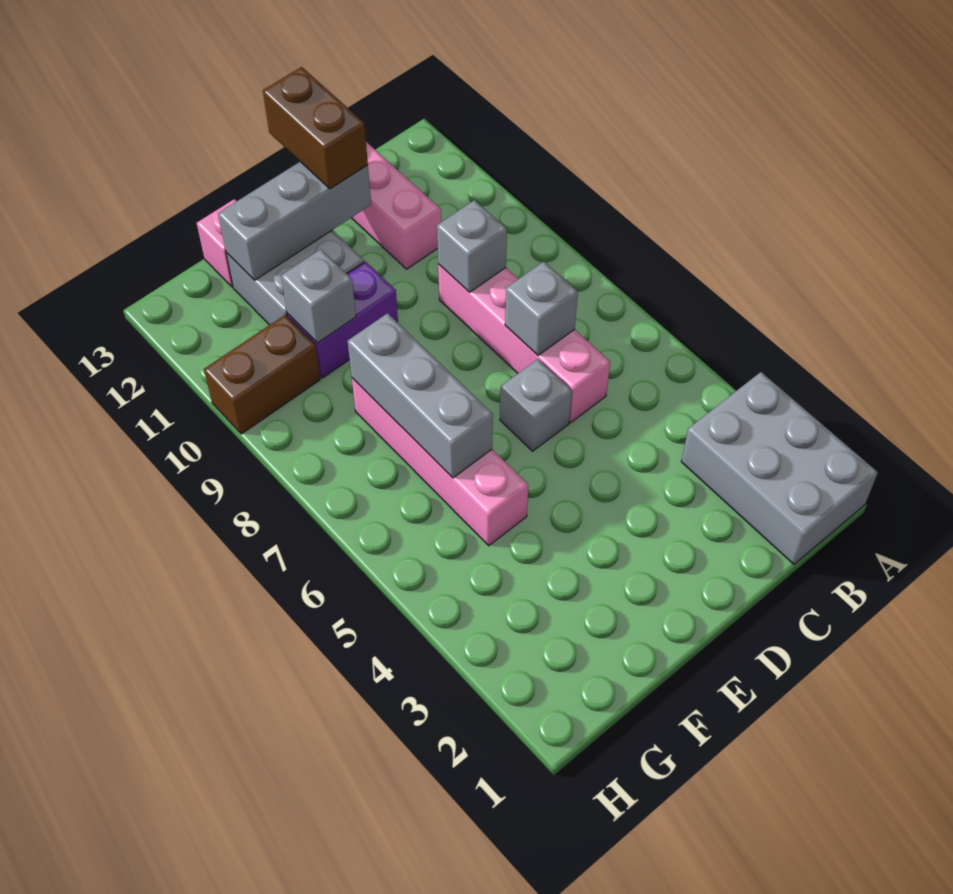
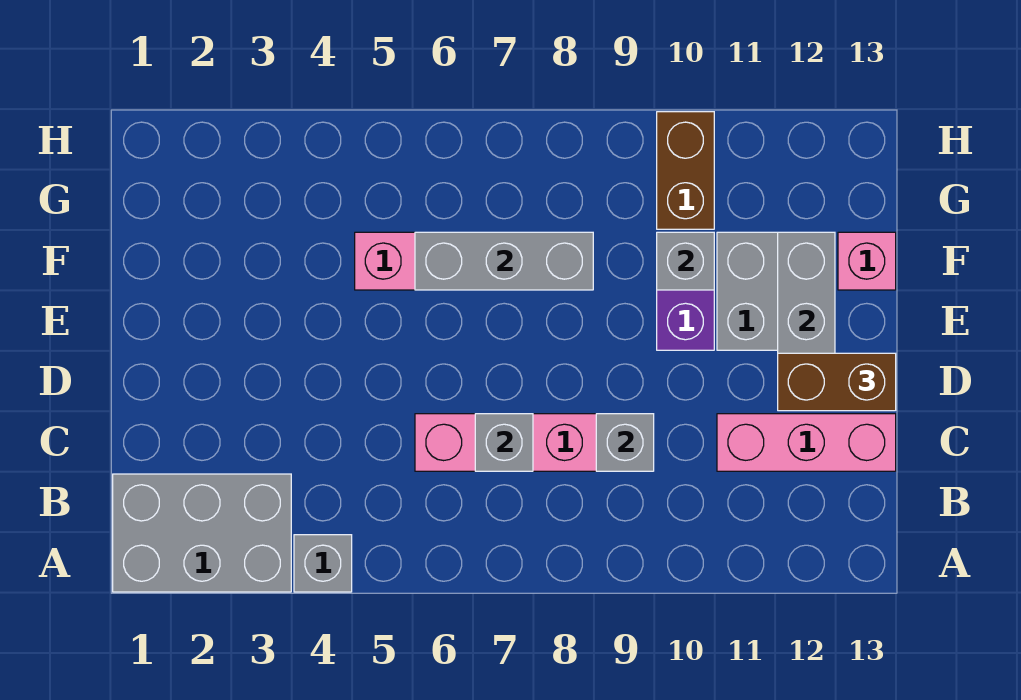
grey 1x1 brick [500,359,572,451] -> grey 1x1 brick moved to [294,535,352,592]

